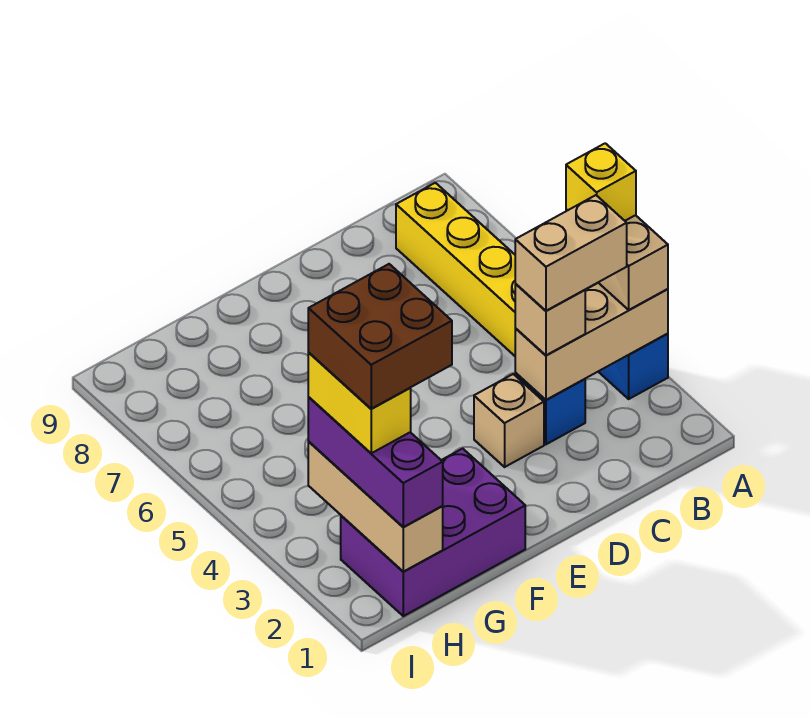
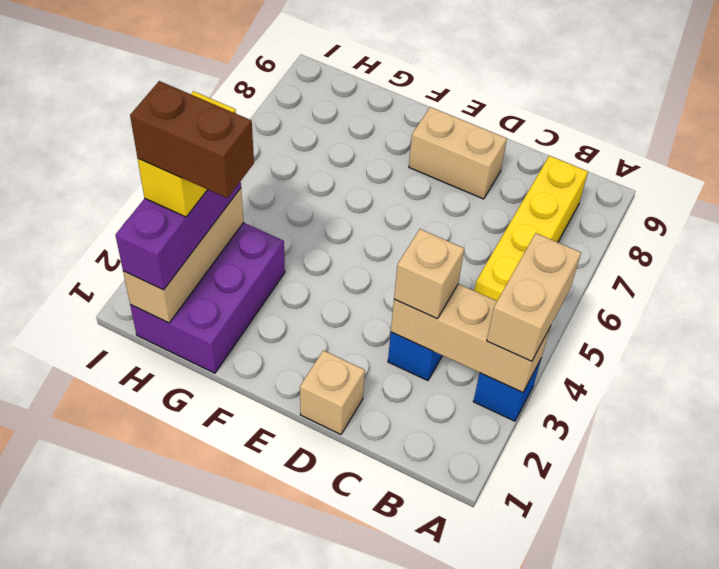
yellow 1x1 brick [566,143,636,221] -> none
tan 1x2 brick [515,195,627,311] -> tan 1x2 brick moved to [409,107,507,199]
tan 1x1 brick [474,374,544,467] -> tan 1x1 brick moved to [300,350,365,435]
purple 2x3 brick [341,449,525,616] -> purple 2x3 brick turned to [130,222,285,373]
brown 2x2 brick [308,264,452,409] -> brown 1x2 brick [130,81,254,198]

